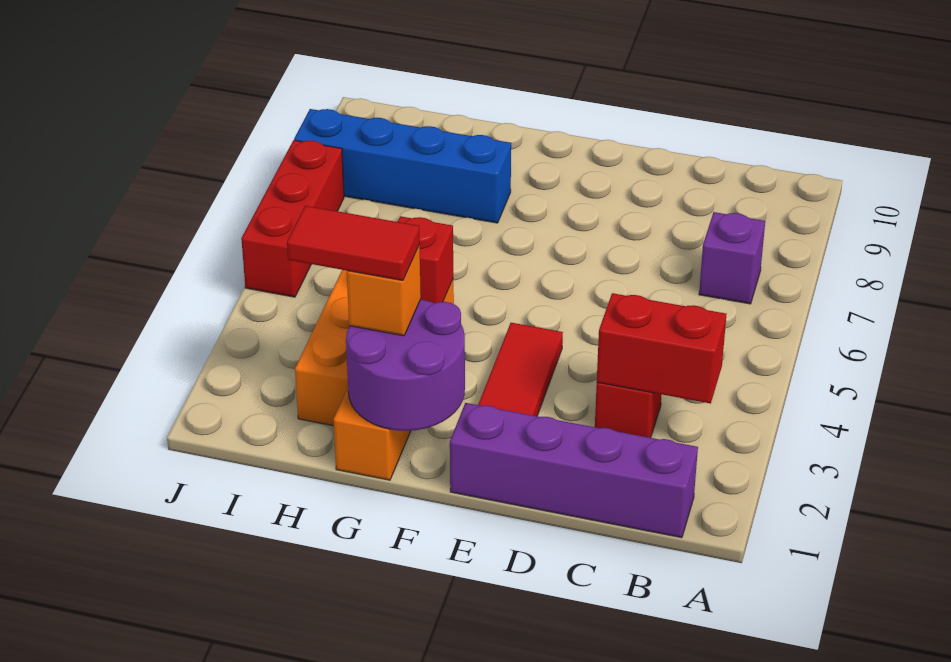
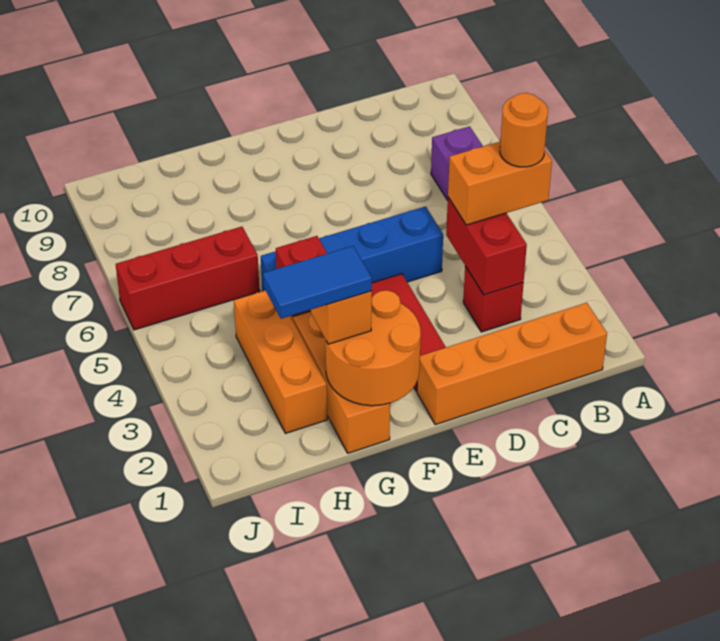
purple 1x4 brick [450,403,698,538] -> orange 1x4 brick [417,303,607,425]
red 1x2 brick [597,293,726,403] -> red 1x2 brick turned to [446,197,527,295]
none -> orange 1x2 brick [448,141,552,225]
none -> orange 1x1 round brick [500,93,548,167]
purple 2x2 round brick [346,299,465,431] -> orange 2x2 round brick [325,290,421,406]
red 1x2 tile [287,206,420,281] -> blue 1x2 tile [263,246,372,319]
blue 1x4 brick [294,109,511,223] -> blue 1x4 brick moved to [261,206,443,291]
red 1x3 brick [241,140,344,297] -> red 1x3 brick turned to [116,227,260,330]

